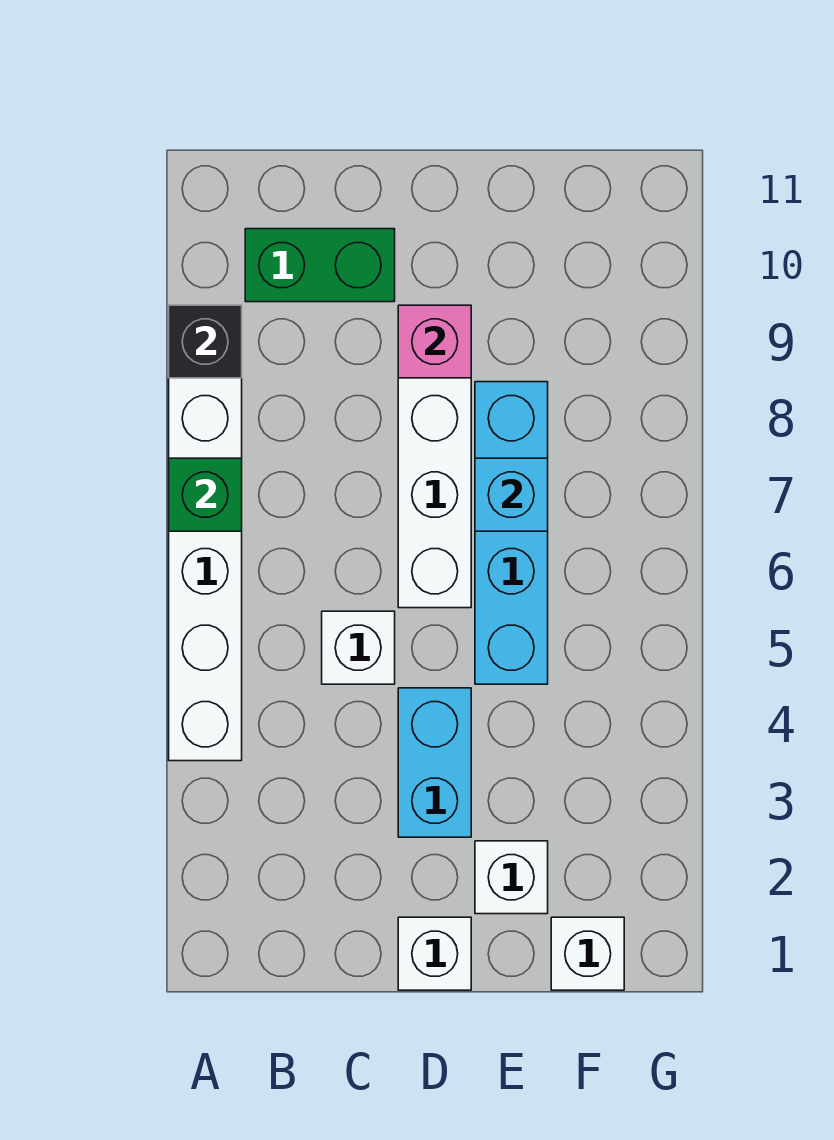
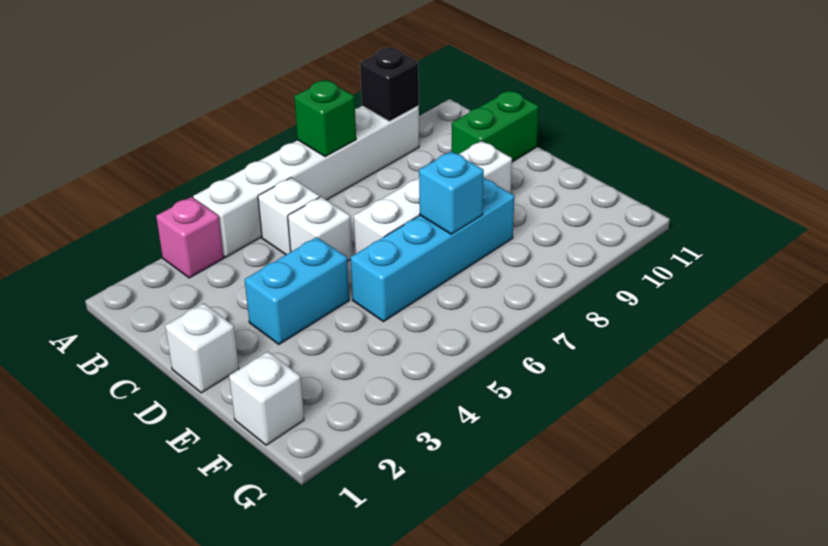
green 1x2 brick [245,229,395,302] -> green 1x2 brick turned to [452,90,539,162]
pink 1x1 brick [398,305,471,378] -> pink 1x1 brick moved to [156,197,224,278]
white 1x1 brick [475,841,548,914] -> white 1x1 brick moved to [258,178,320,255]

